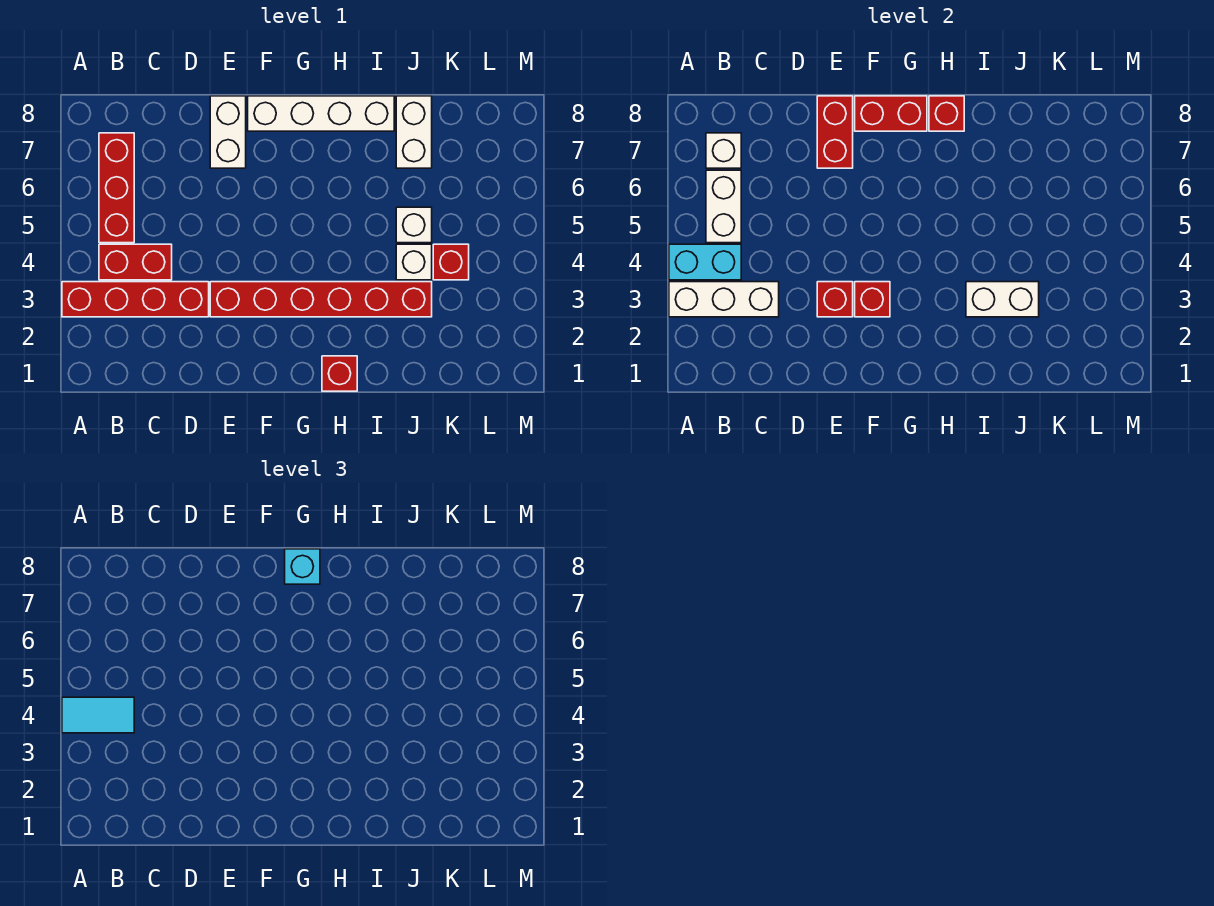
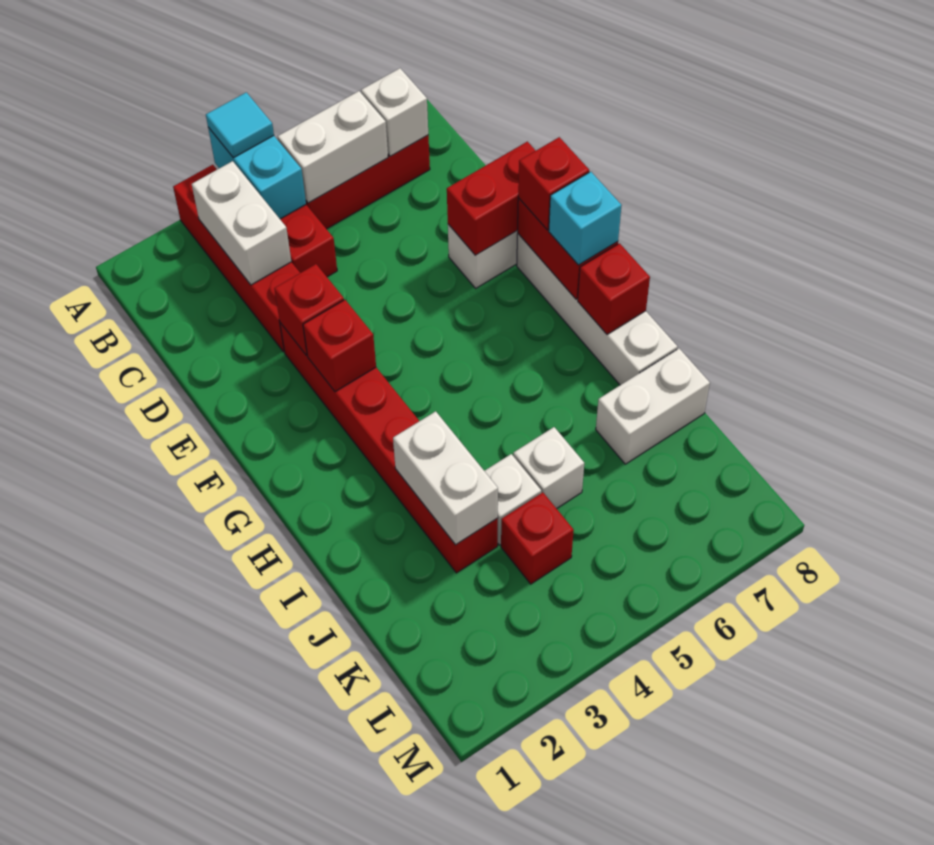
white 1x3 brick [669,282,779,317] -> white 1x2 brick [192,161,291,285]
cyan 1x2 tile [62,697,134,733] -> cyan 1x1 tile [206,92,274,158]
red 1x1 brick [322,356,357,391] -> red 1x1 brick moved to [518,137,589,230]

